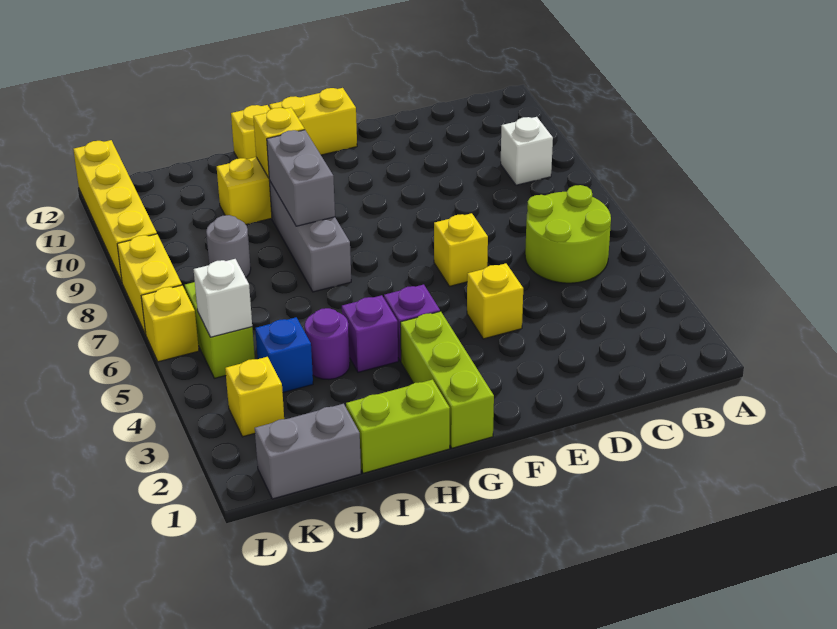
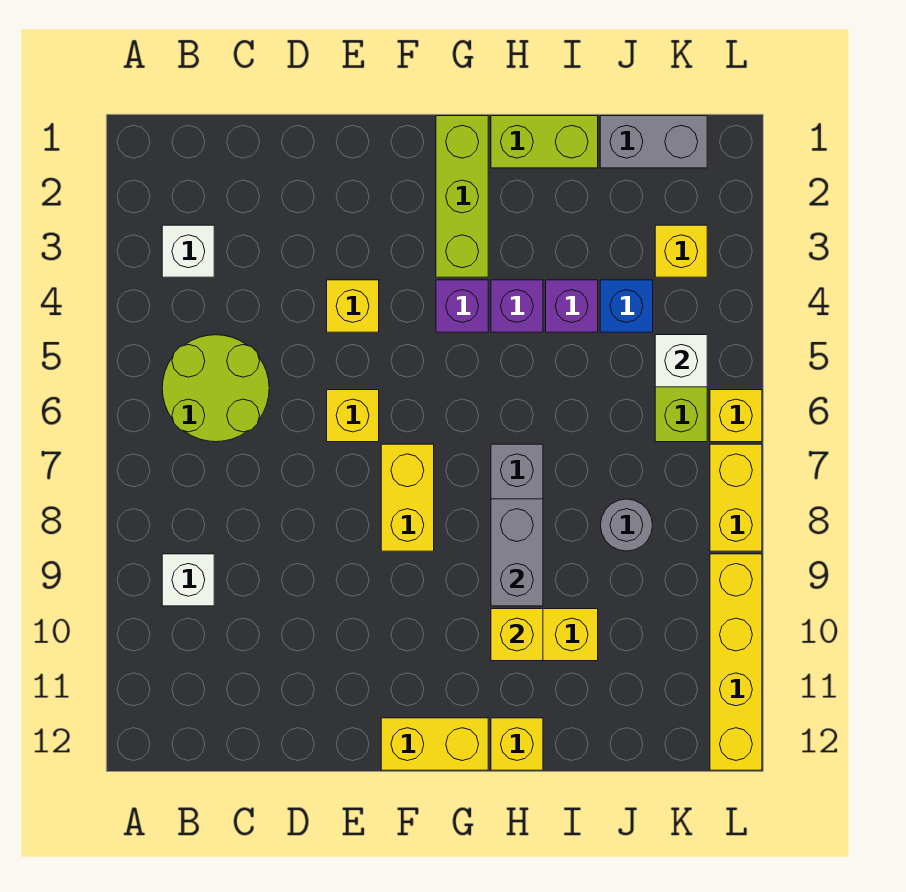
none -> white 1x1 brick [162,225,214,277]
none -> yellow 1x2 brick [381,444,434,551]
purple 1x1 round brick [305,308,350,380] -> purple 1x1 brick [546,280,598,332]

